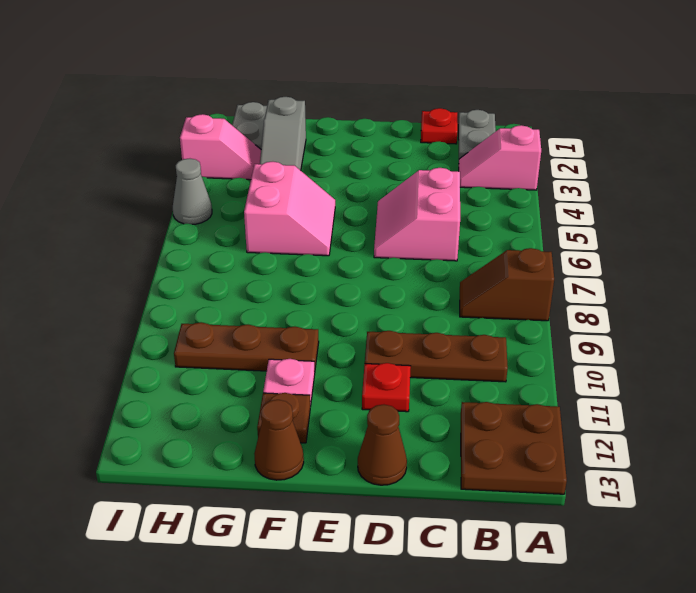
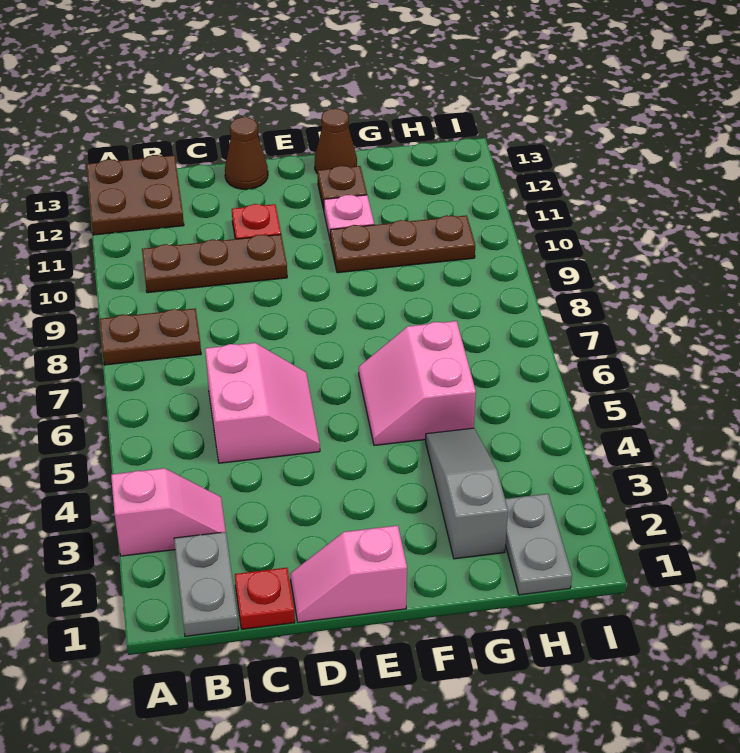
brown 1x2 slope [460,248,554,321] -> brown 1x2 plate [100,309,201,365]
pink 1x2 slope [180,114,261,180] -> pink 1x2 slope moved to [290,525,407,622]
grey 1x1 cone [173,159,212,224] -> none

